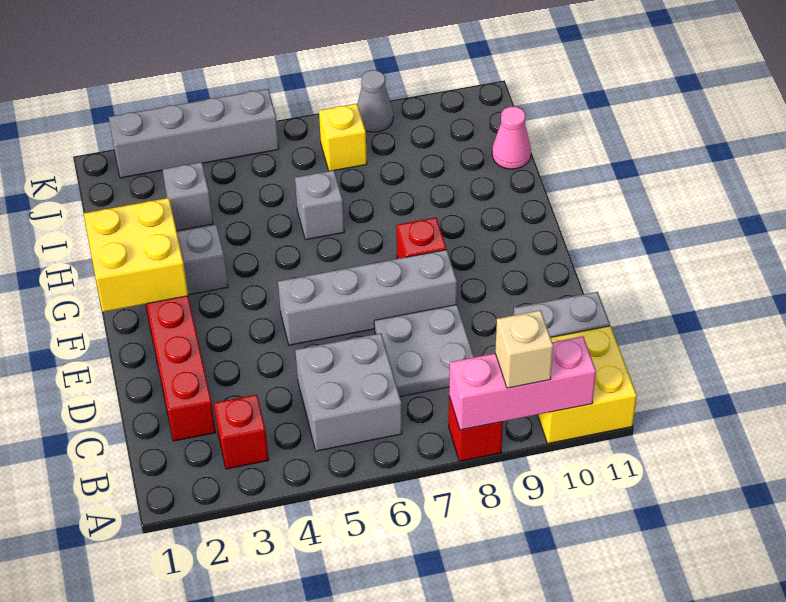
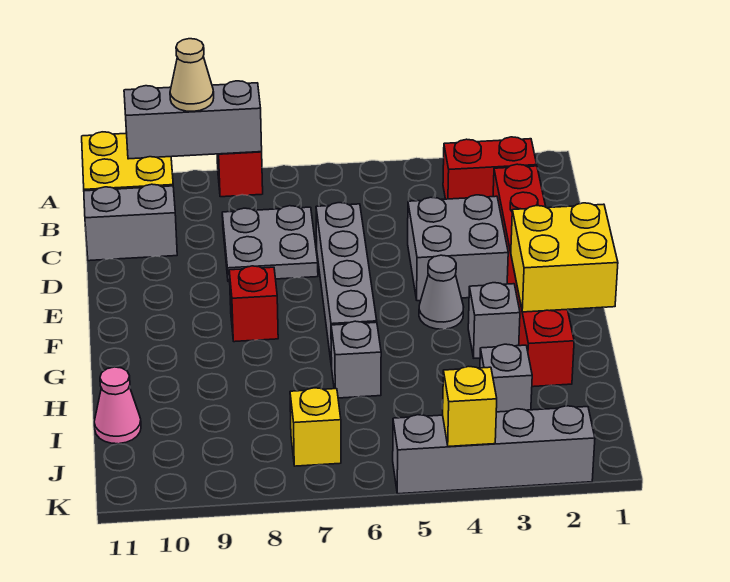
pink 1x3 brick [449,336,596,430] -> grey 1x3 brick [124,81,262,159]
tan 1x1 brick [495,310,553,388] -> tan 1x1 cone [170,39,214,111]
red 1x1 brick [214,395,269,469] -> red 1x2 brick [443,137,537,199]
grey 2x2 brick [295,333,402,451] -> grey 2x2 brick moved to [408,195,508,301]
grey 1x4 brick [278,250,457,345] -> grey 1x4 brick turned to [316,203,377,367]
none -> yellow 1x1 brick [443,366,497,447]
grey 1x1 cone [357,70,393,132] -> grey 1x1 cone moved to [419,255,464,329]

